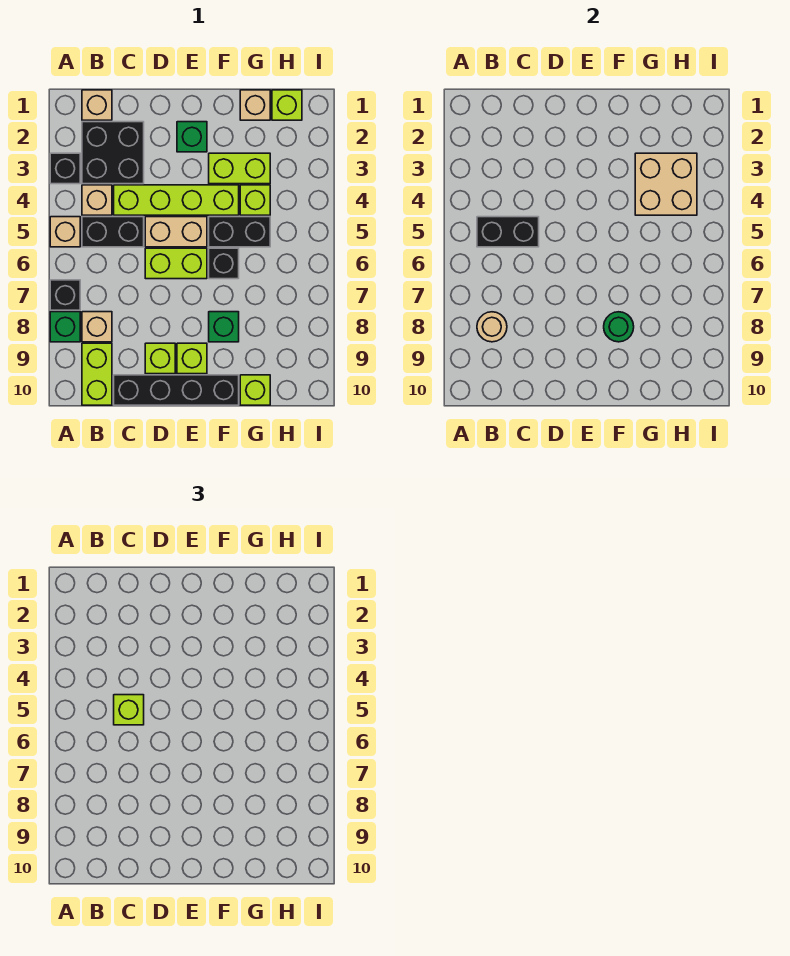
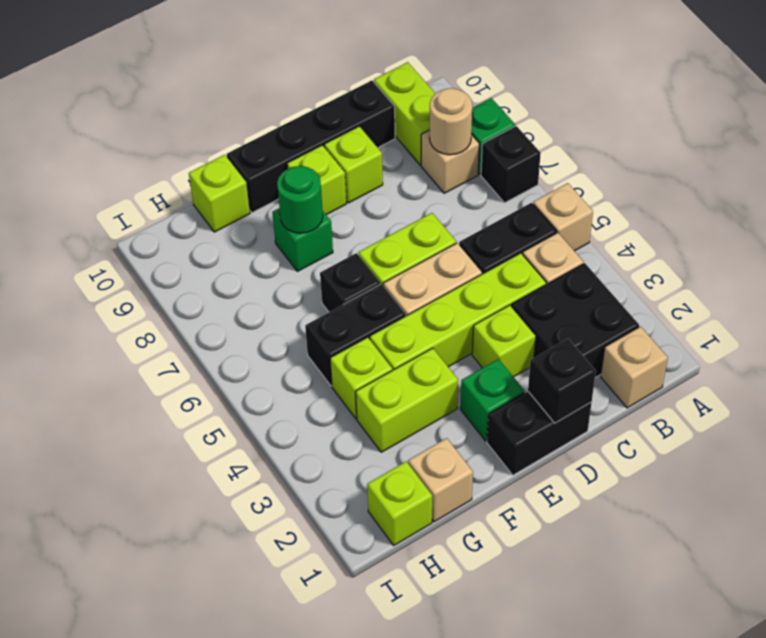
black 1x1 brick [50,153,80,184] -> black 1x1 brick moved to [528,339,596,423]
black 1x2 brick [477,217,539,247] -> black 1x2 brick moved to [487,391,592,475]
lime 1x1 brick [114,695,144,725] -> lime 1x1 brick moved to [472,305,536,377]
tan 2x2 brick [635,153,697,215] -> none

